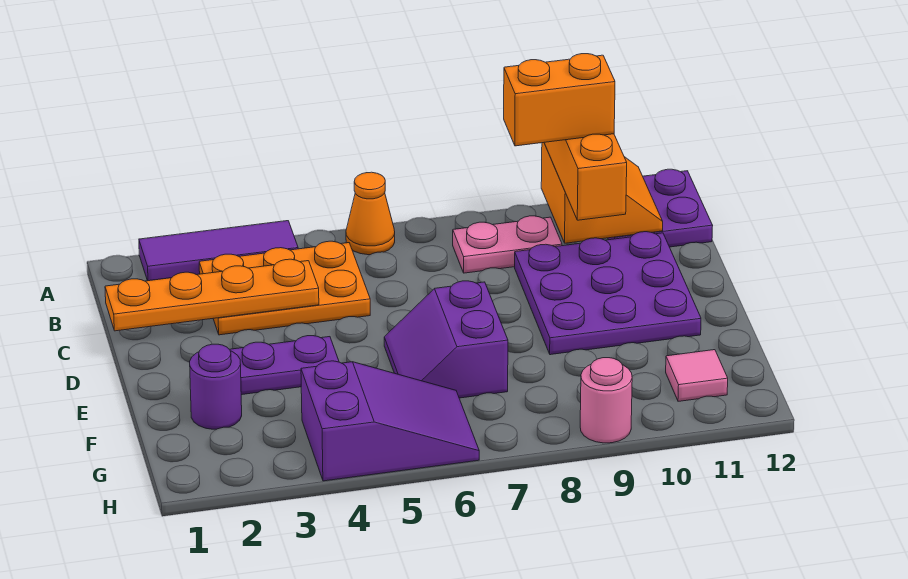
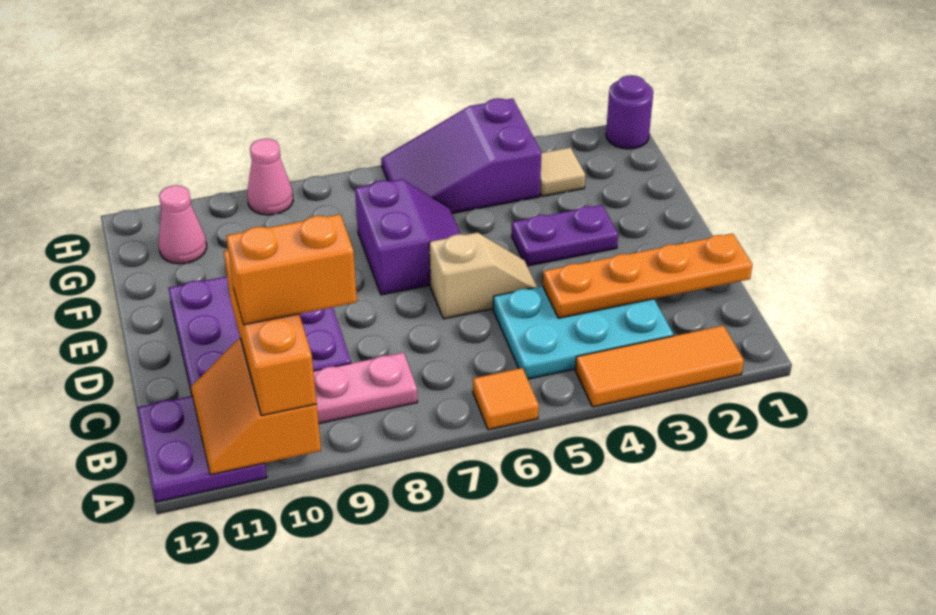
purple 1x3 tile [139,221,298,281] -> orange 1x3 tile [575,326,744,407]
orange 1x1 cone [346,172,395,255] -> orange 1x1 tile [473,368,539,430]
orange 2x3 plate [199,241,370,335] -> cyan 2x3 plate [493,286,674,379]
none -> tan 1x2 slope [429,233,537,319]
purple 1x1 round brick [190,344,242,429] -> purple 1x1 round brick moved to [606,75,653,149]
none -> tan 1x1 tile [540,148,585,196]
pink 1x1 tile [666,350,728,401] -> pink 1x1 cone [159,185,207,264]
pink 1x1 round brick [580,358,632,443] -> pink 1x1 cone [247,139,293,215]

